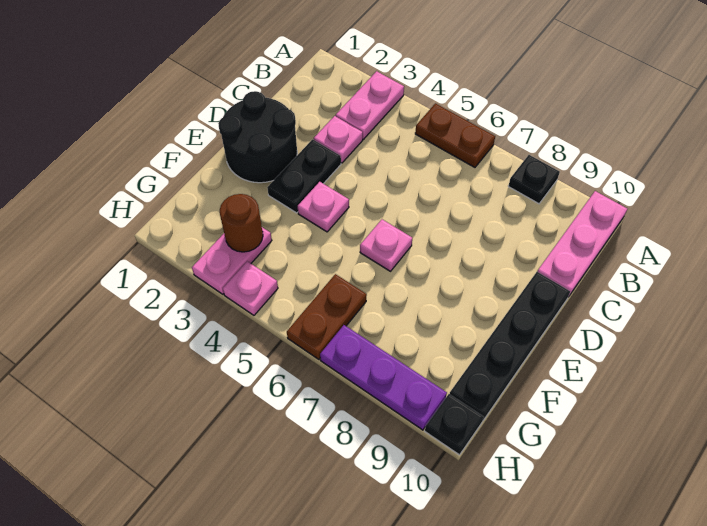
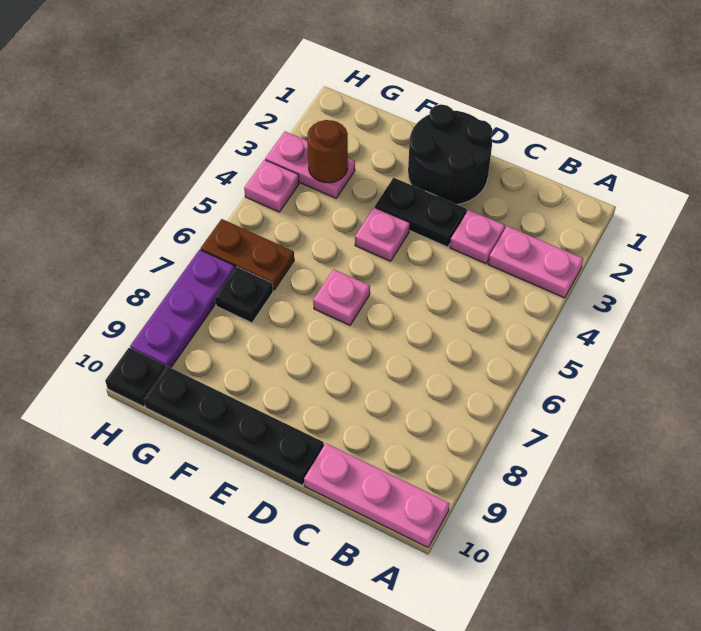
brown 1x2 plate [415,104,495,167] -> none
black 1x1 plate [508,155,560,204] -> black 1x1 plate moved to [215,267,273,323]

